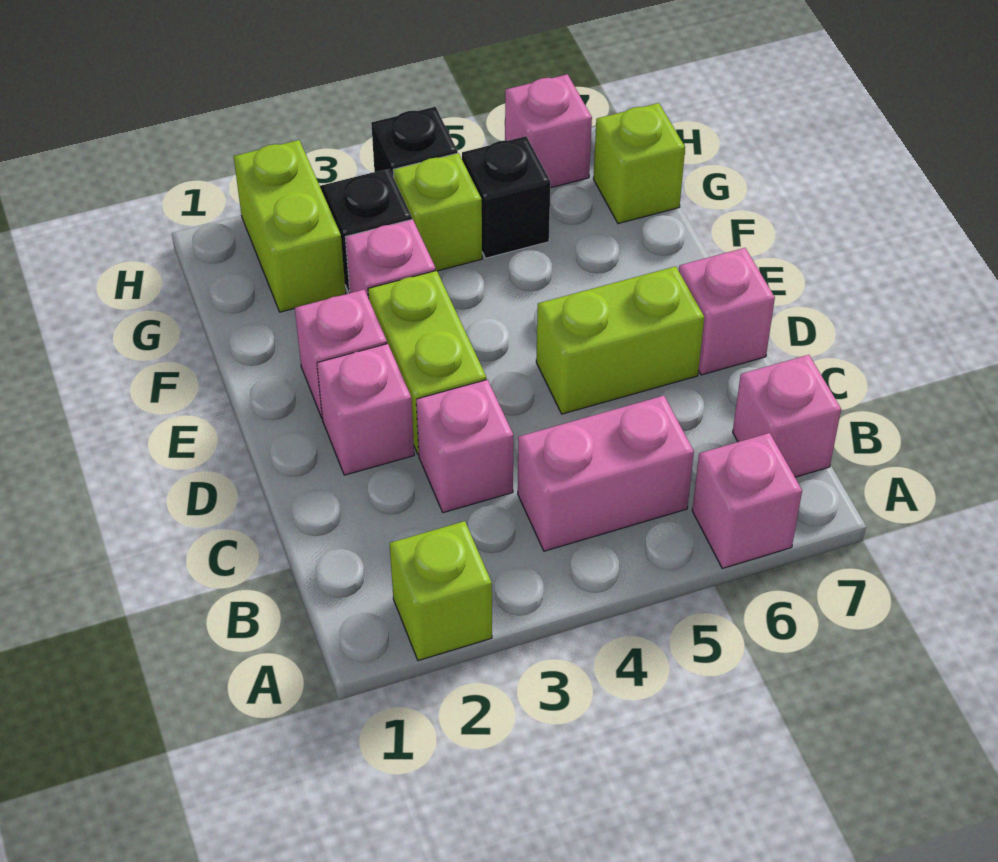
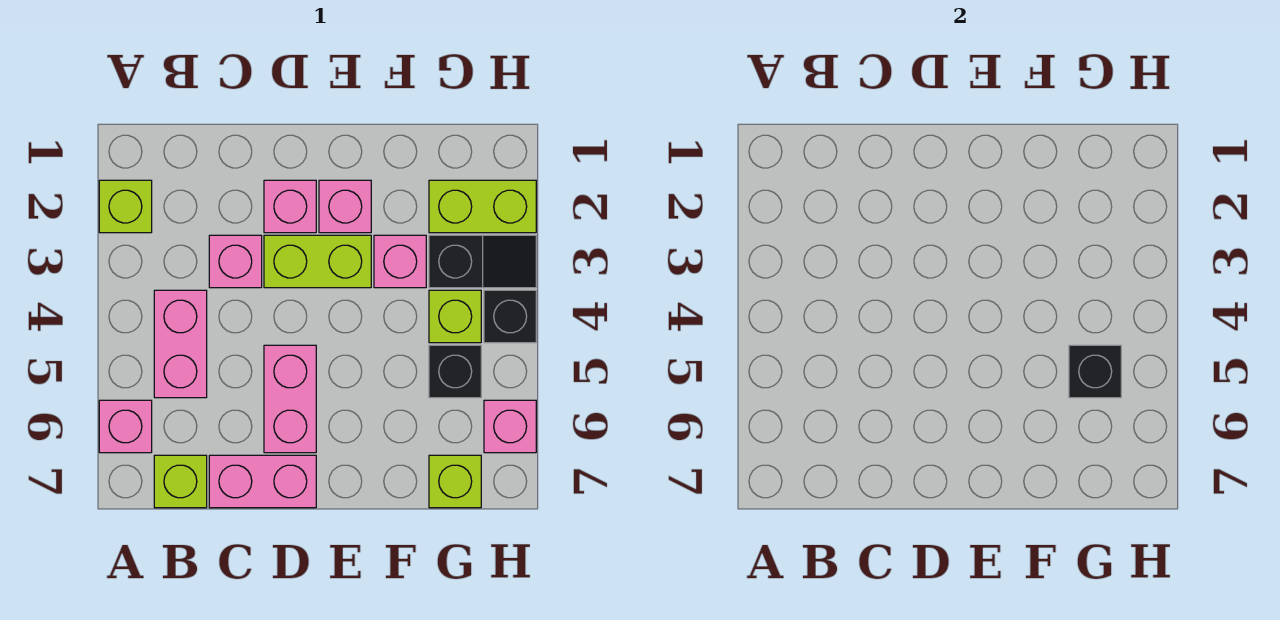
pink 1x1 brick [733,355,841,477] -> lime 1x1 brick [154,455,207,508]
lime 1x2 brick [536,266,704,414] -> pink 1x2 brick [264,345,316,453]
pink 1x1 brick [679,248,775,375] -> pink 1x2 brick [209,455,316,508]
none -> black 1x1 brick [1069,345,1121,398]

